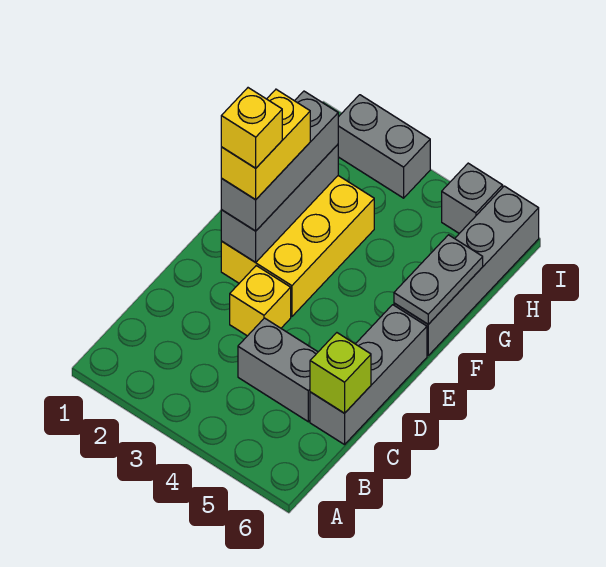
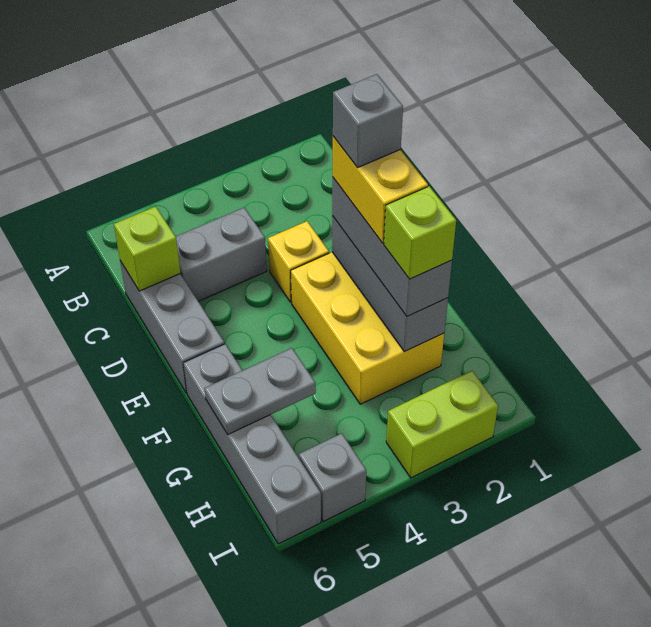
yellow 1x1 brick [221,88,282,168] -> grey 1x1 brick [333,74,403,168]
grey 1x2 plate [394,235,483,324] -> grey 1x2 plate turned to [204,348,316,434]
none -> lime 1x1 brick [384,186,456,279]
grey 1x2 brick [338,95,430,198] -> lime 1x2 brick [386,371,498,478]

